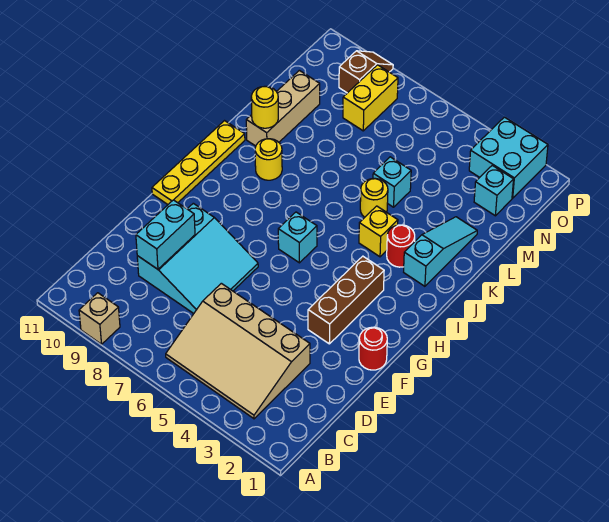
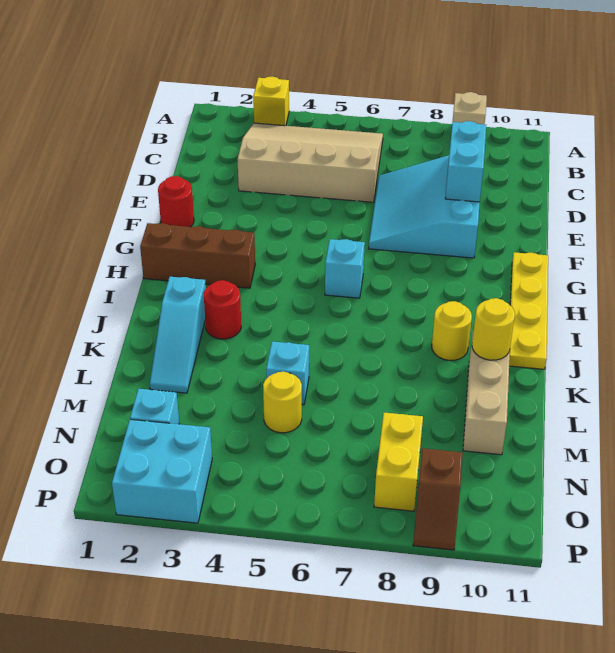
brown 1x3 brick [308,256,384,344] -> brown 1x3 brick turned to [140,223,255,288]
yellow 1x1 brick [359,206,398,257] -> yellow 1x1 brick moved to [253,77,289,126]
yellow 1x1 round brick [360,178,388,217] -> yellow 1x1 round brick moved to [263,372,302,433]

